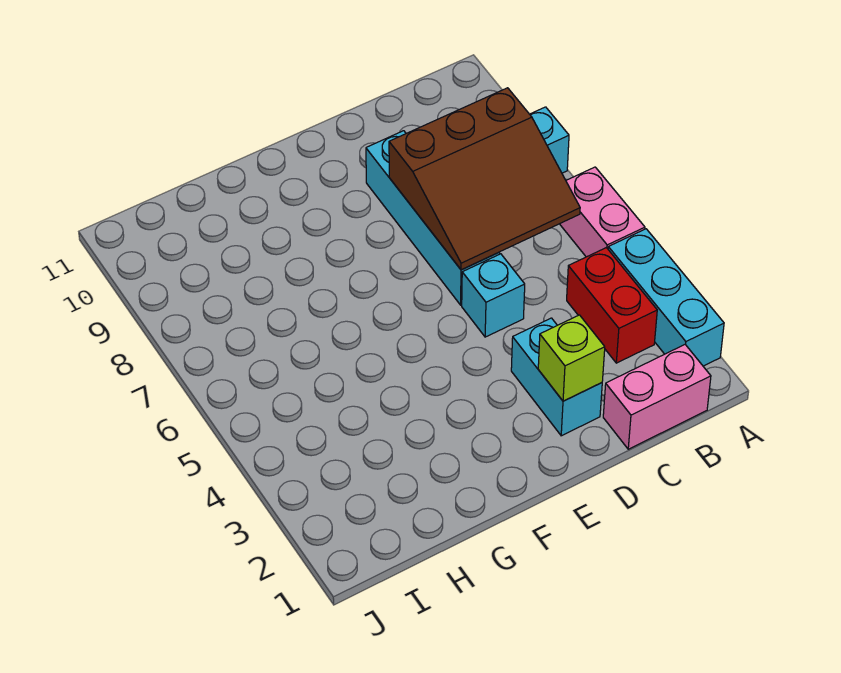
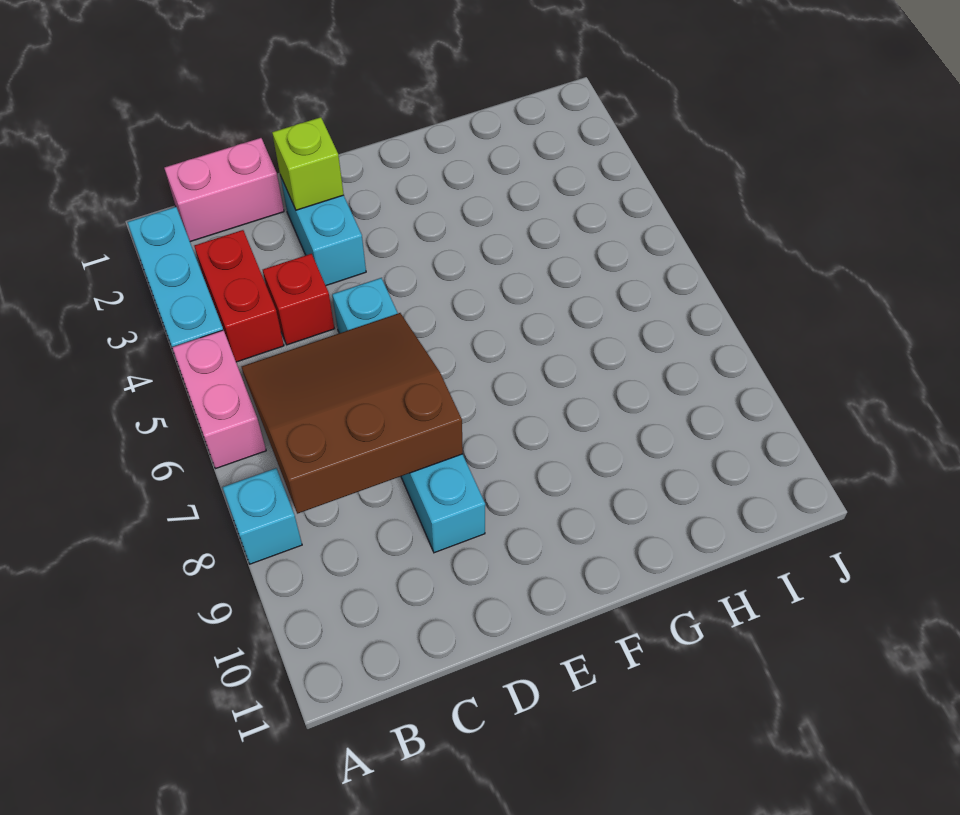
none -> red 1x1 brick [263,254,334,345]

